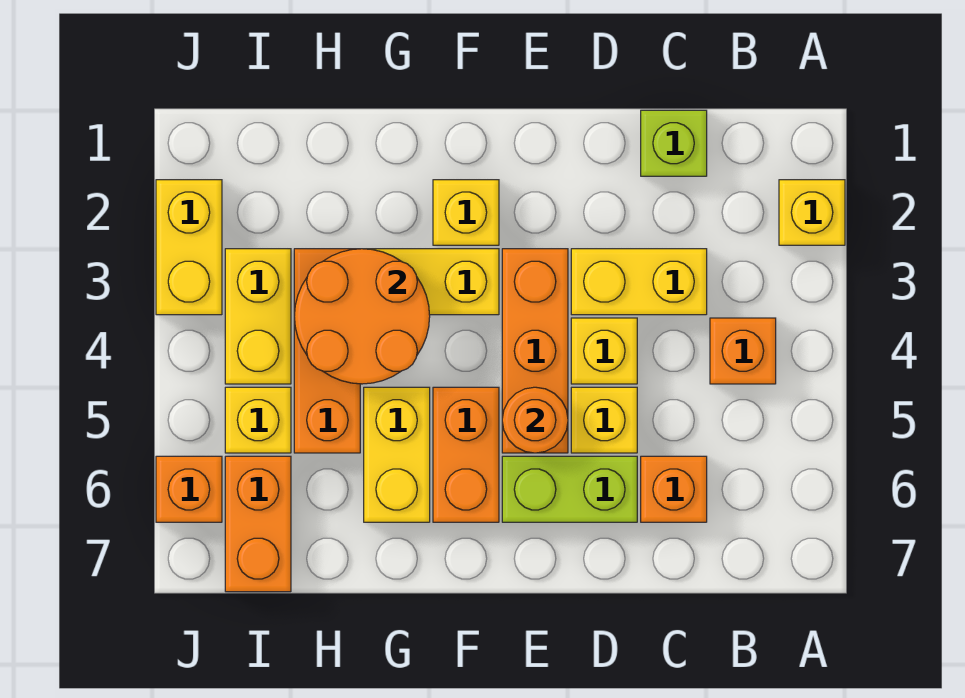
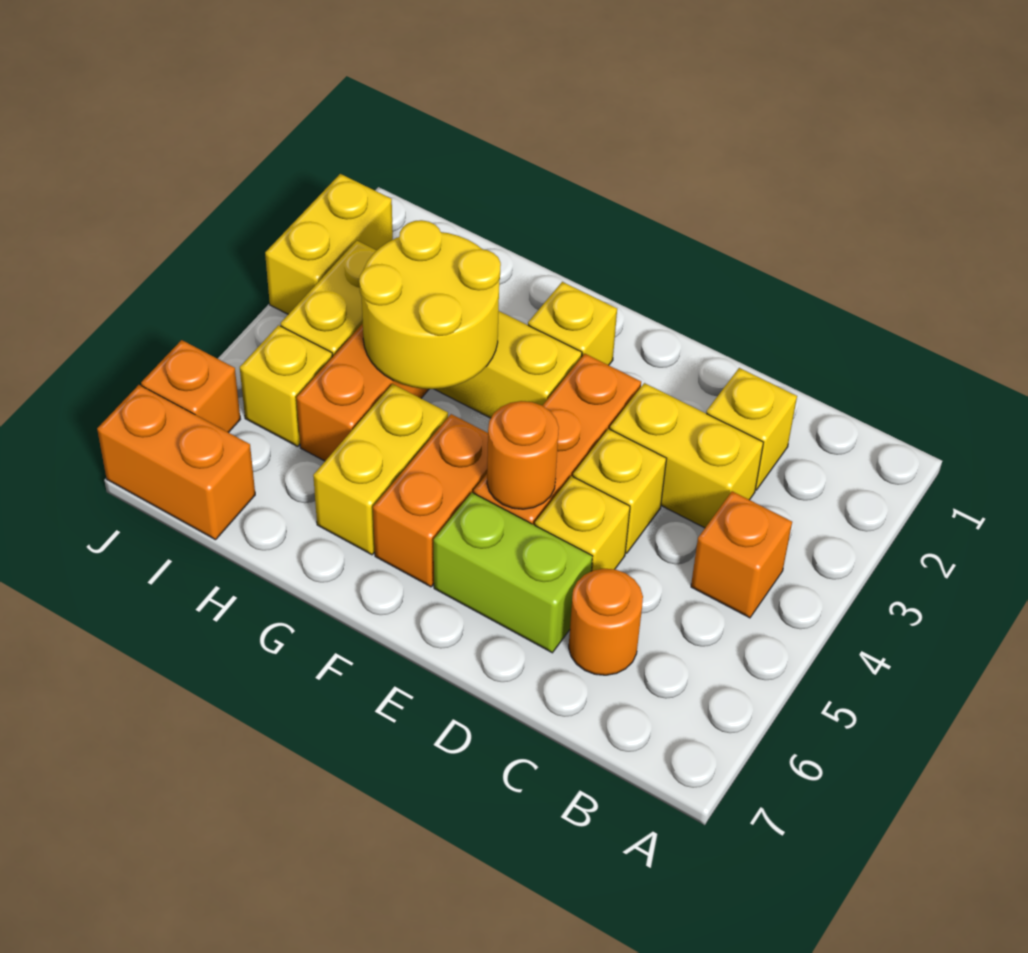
yellow 1x1 brick [779,180,845,245] -> yellow 1x1 brick moved to [706,368,797,490]
lime 1x1 brick [641,110,707,176] -> none
orange 1x1 brick [641,456,707,522] -> orange 1x1 round brick [569,569,643,675]
orange 2x2 round brick [294,249,430,384] -> yellow 2x2 round brick [359,220,501,389]
orange 1x2 brick [225,456,291,592] -> orange 1x2 brick turned to [97,385,255,540]

